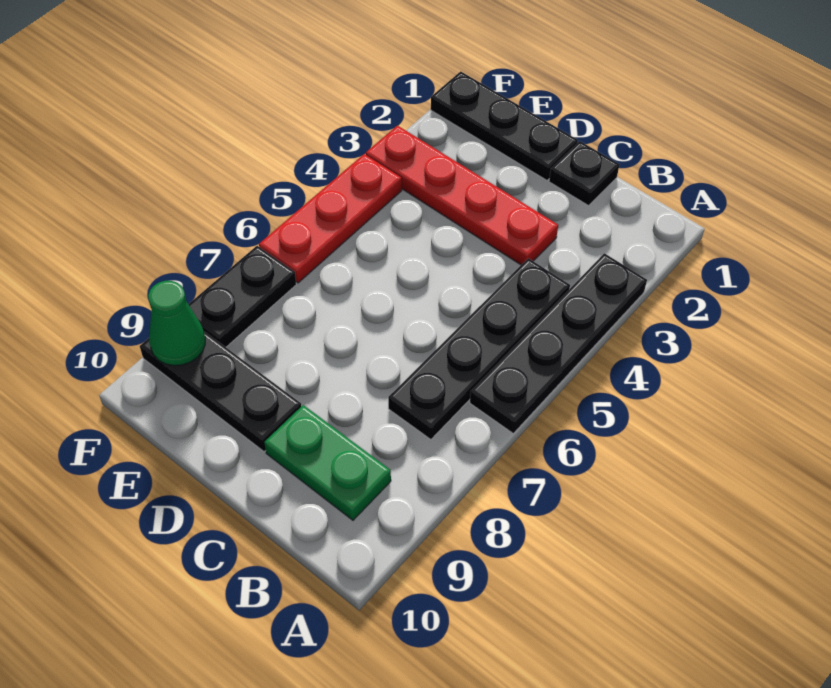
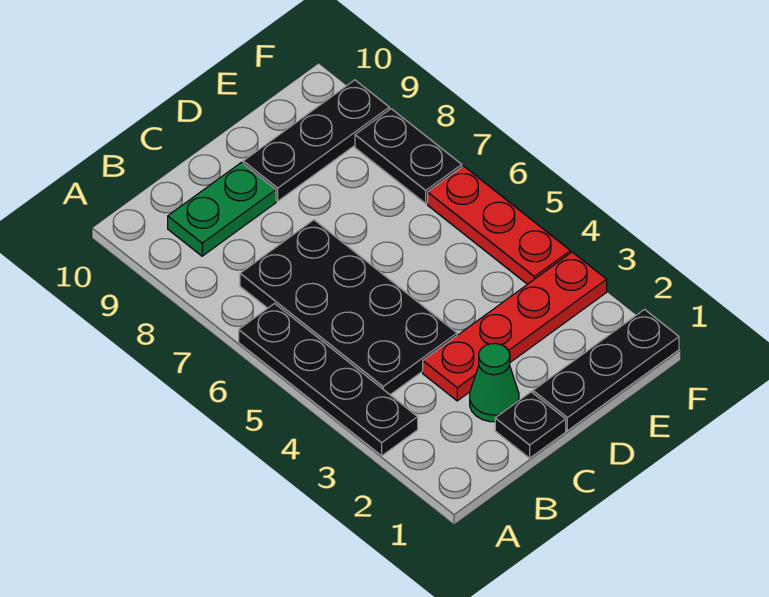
black 1x4 plate [388,258,570,440] -> black 2x4 plate [240,220,457,395]
green 1x1 cone [148,281,205,366] -> green 1x1 cone moved to [470,343,519,422]

